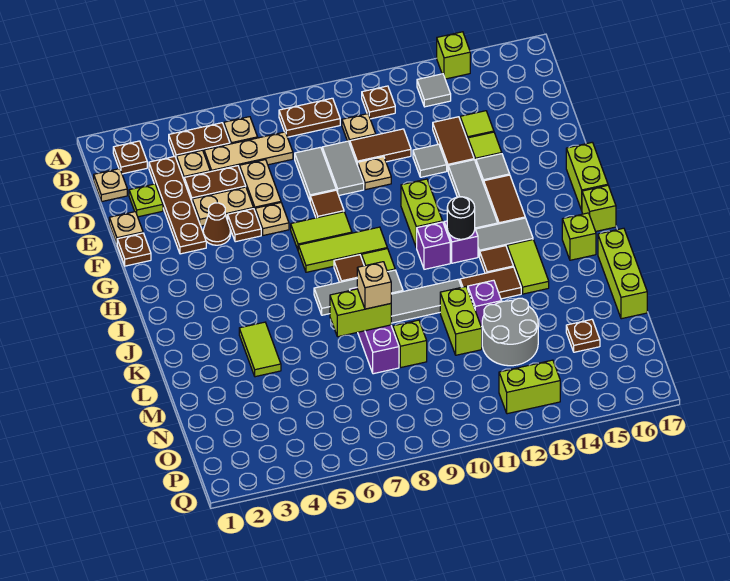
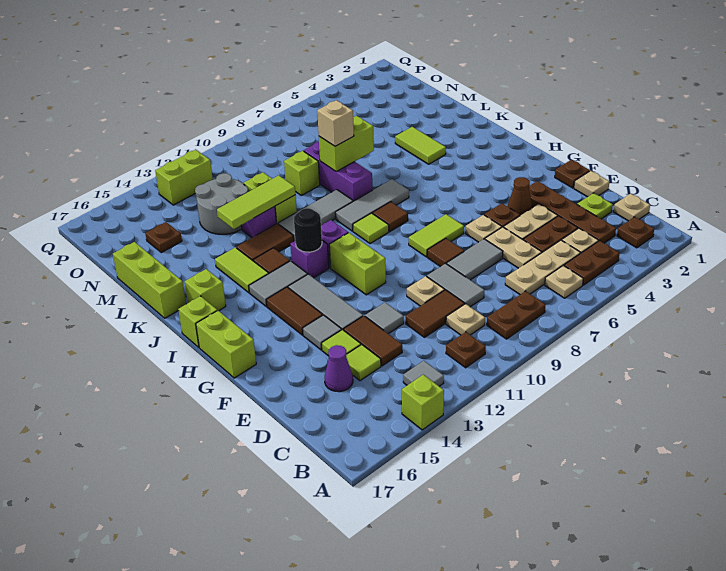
grey 1x2 tile [295,147,336,201] -> grey 1x2 tile turned to [447,239,503,280]
none -> purple 1x1 cone [325,345,353,392]
lime 1x3 tile [298,227,387,272] -> lime 1x3 tile moved to [217,175,295,229]

